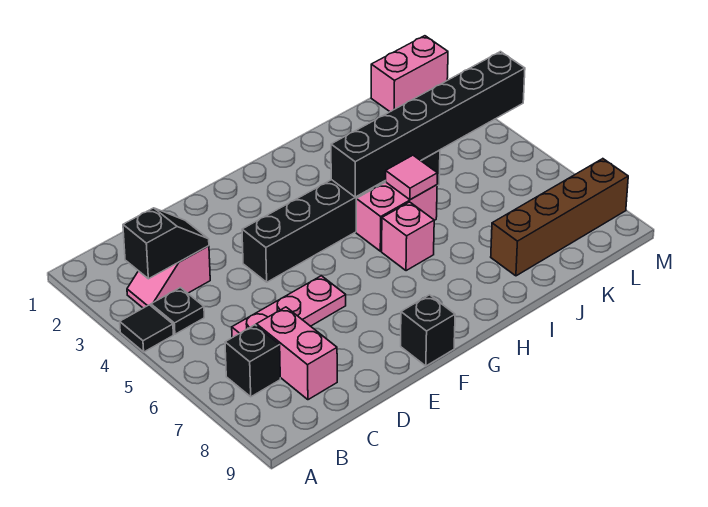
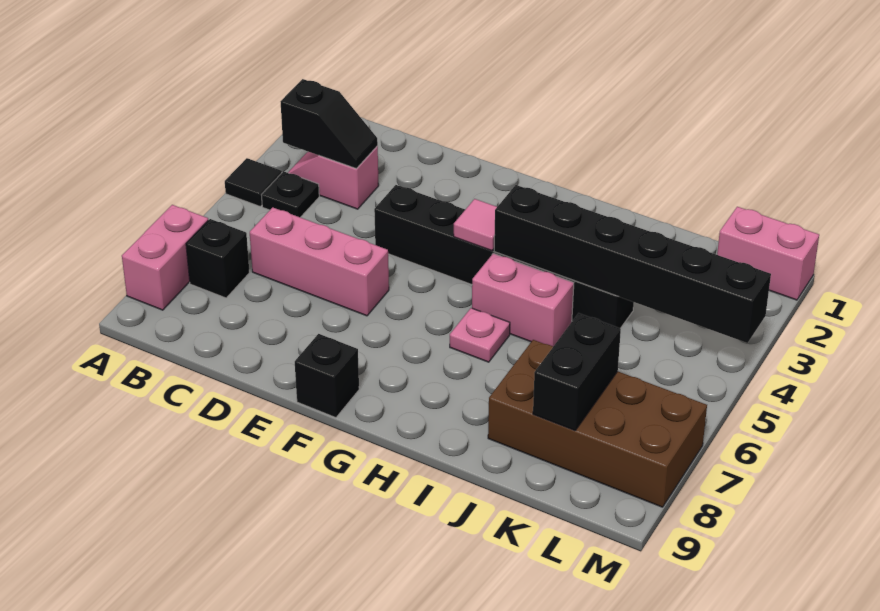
pink 1x3 plate [232,276,346,338] -> pink 1x3 brick [250,207,389,316]
pink 1x2 brick [257,307,337,400] -> pink 1x2 brick moved to [122,205,208,310]
pink 1x1 brick [382,202,434,271] -> pink 1x1 plate [450,308,510,362]
pink 1x1 tile [385,155,437,200] -> pink 1x1 tile moved to [454,199,497,251]
brown 1x4 brick [491,159,628,276] -> brown 2x4 brick [488,340,707,507]
none -> black 1x2 brick [533,313,621,430]

